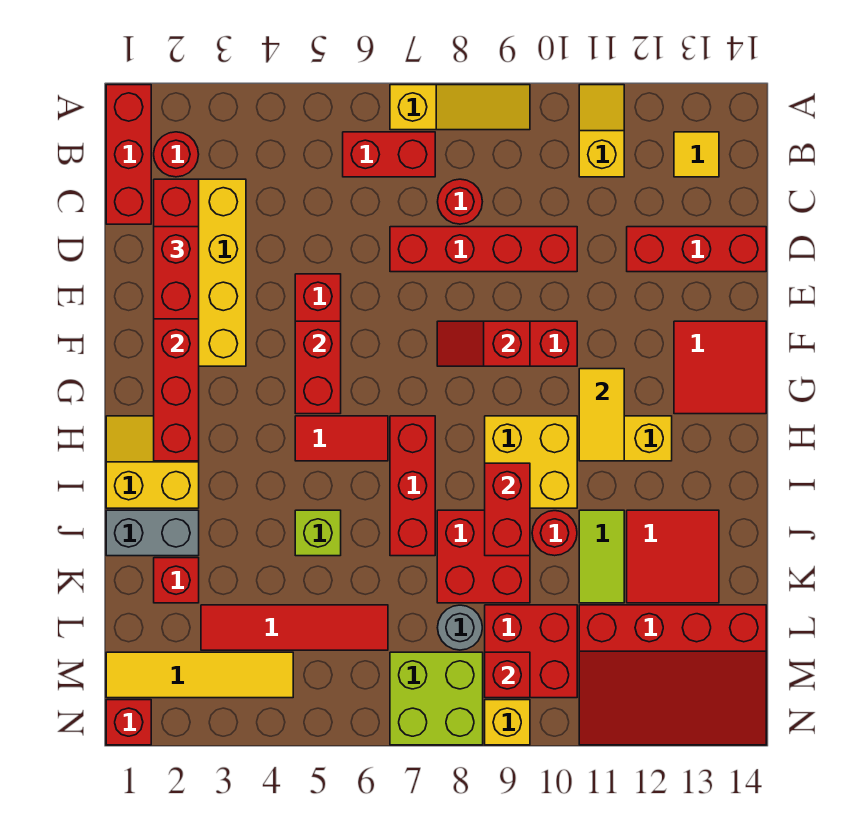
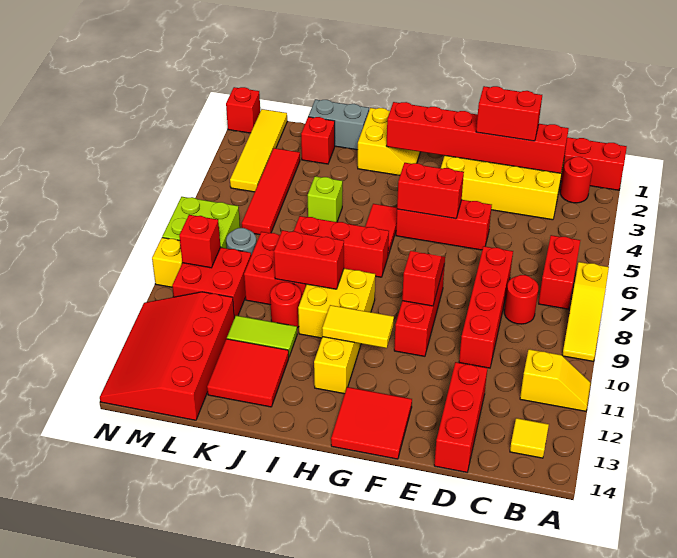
grey 1x2 brick [106,510,199,556] -> grey 1x2 brick turned to [308,100,369,150]

